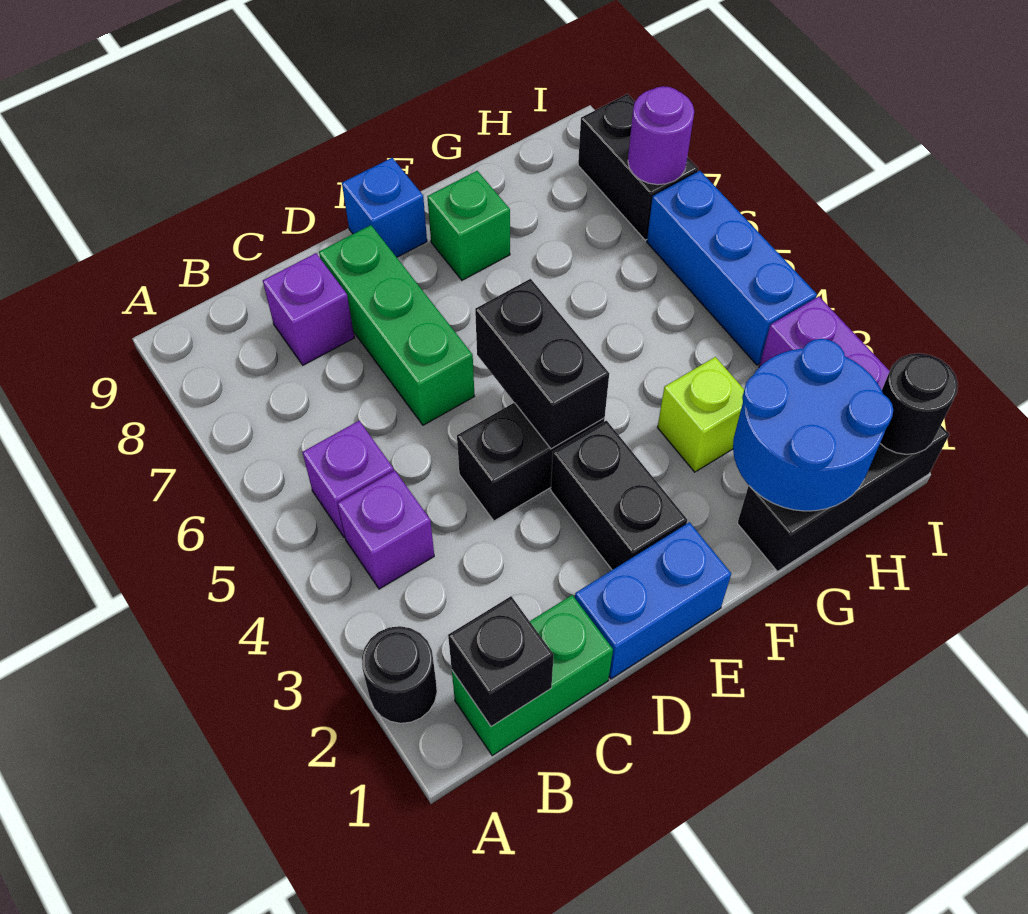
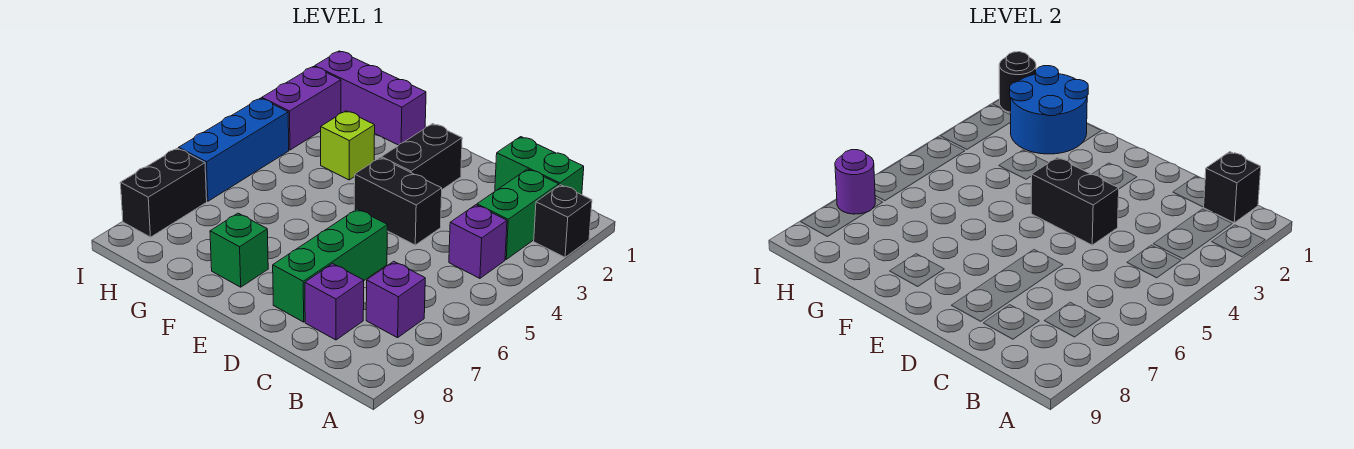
black 1x1 round brick [362,626,437,723] -> black 1x1 brick [534,185,592,257]
none -> green 1x2 brick [477,169,559,259]
purple 1x1 brick [302,421,394,538] -> purple 1x1 brick moved to [366,261,425,338]
blue 1x2 brick [575,522,731,679] -> none
black 1x2 brick [475,279,609,449] -> black 1x2 brick turned to [1031,158,1119,245]
blue 1x1 brick [342,158,427,257] -> none
black 1x3 brick [737,426,949,571] -> purple 1x3 brick [315,51,426,145]

